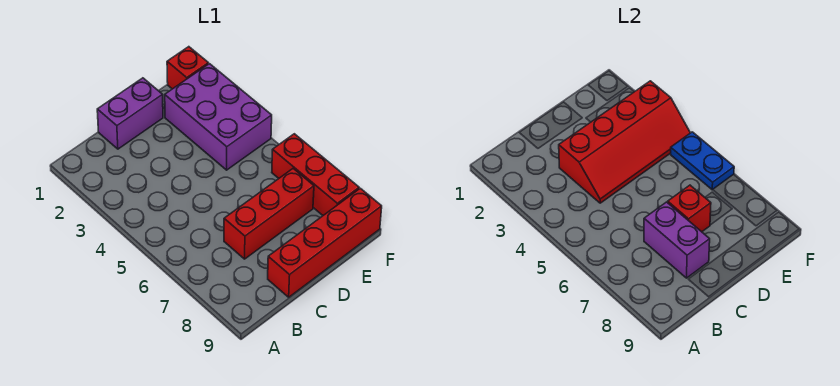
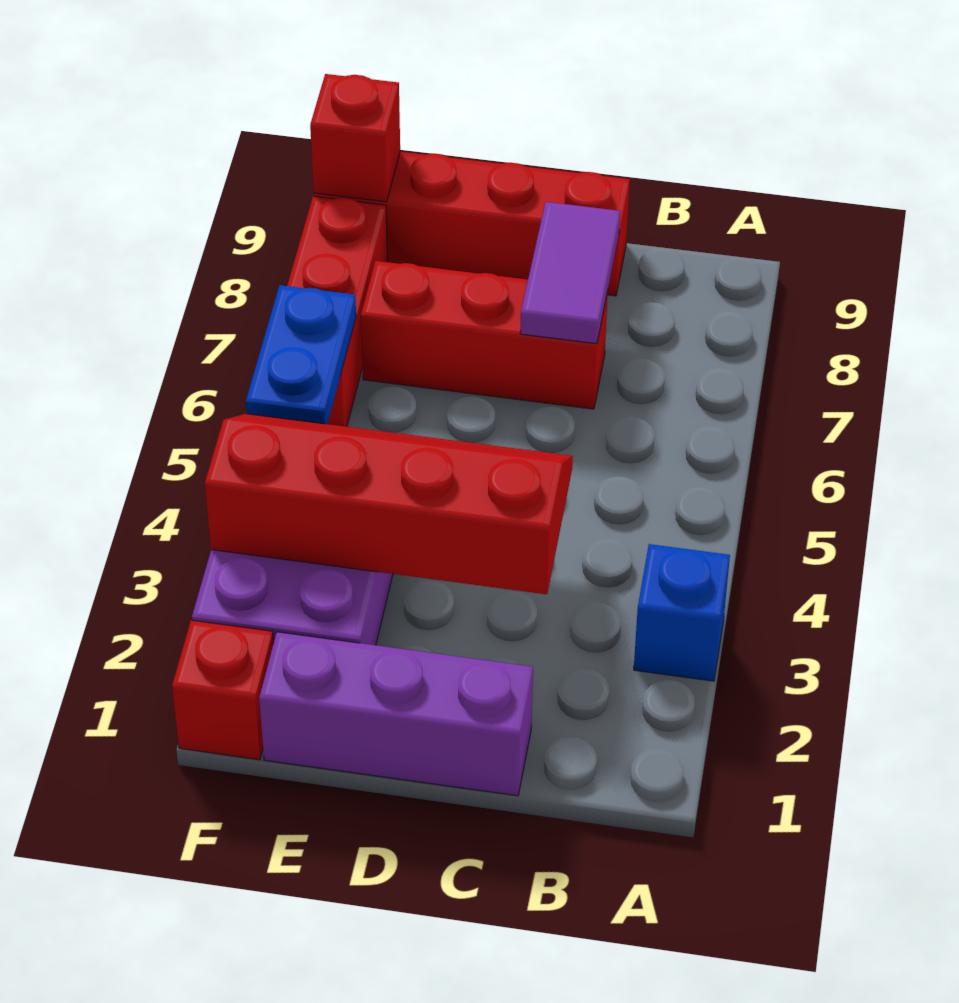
none -> blue 1x1 brick [634,544,730,681]
purple 1x2 brick [97,78,163,149] -> purple 1x3 brick [259,632,533,796]
purple 1x2 brick [644,202,710,278] -> purple 1x2 tile [520,202,620,344]
red 1x1 brick [668,185,711,232] -> red 1x1 brick moved to [310,74,400,202]

